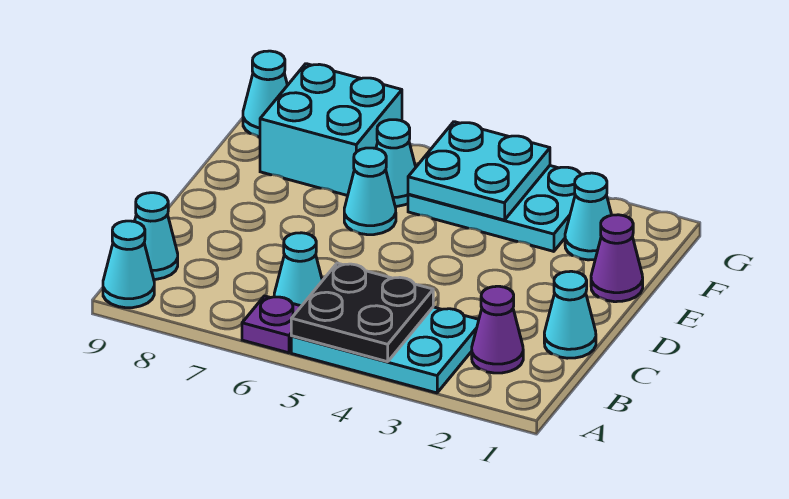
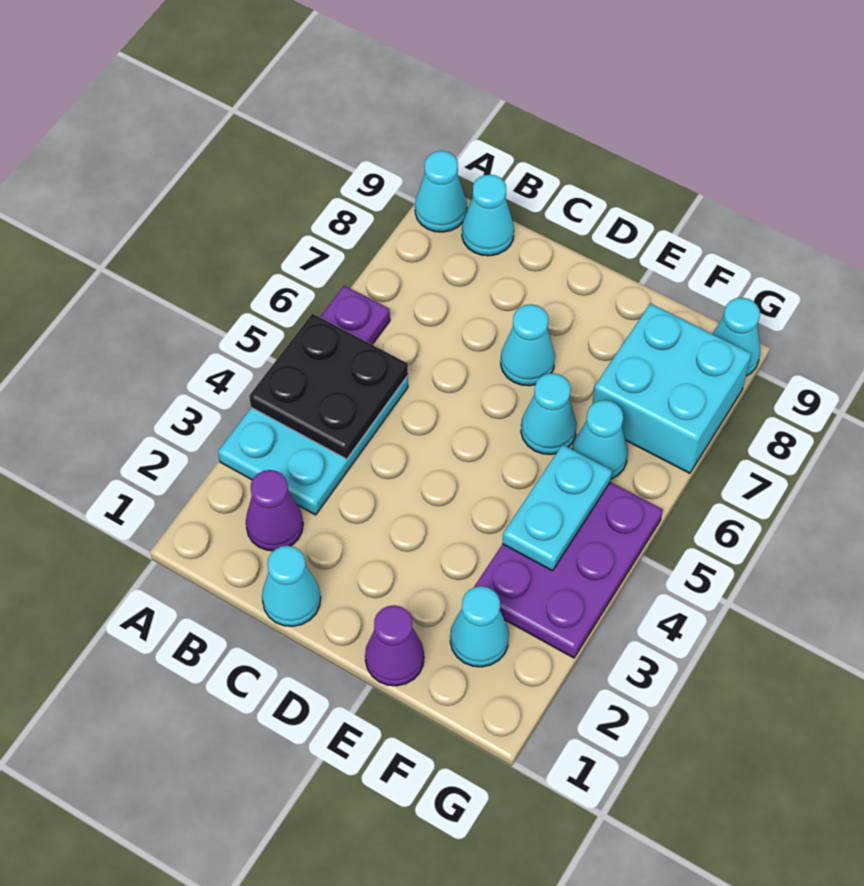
cyan 1x1 cone [274,233,322,306] -> cyan 1x1 cone moved to [501,304,555,386]
cyan 2x3 plate [408,166,582,251] -> purple 2x3 plate [474,482,663,658]
cyan 2x2 plate [408,122,550,220] -> cyan 1x2 plate [502,445,612,571]

